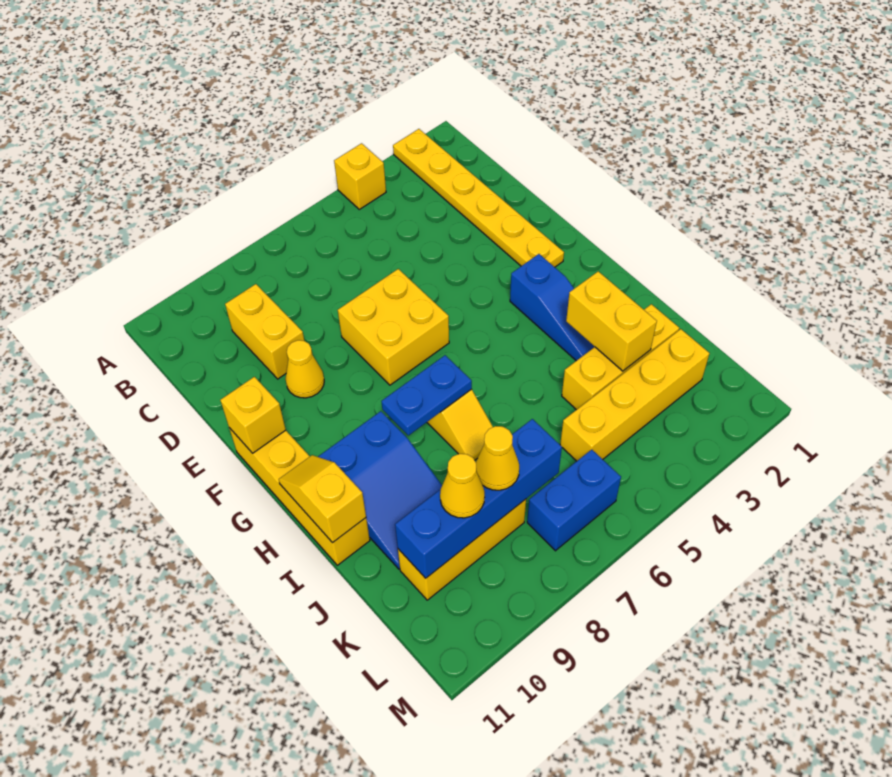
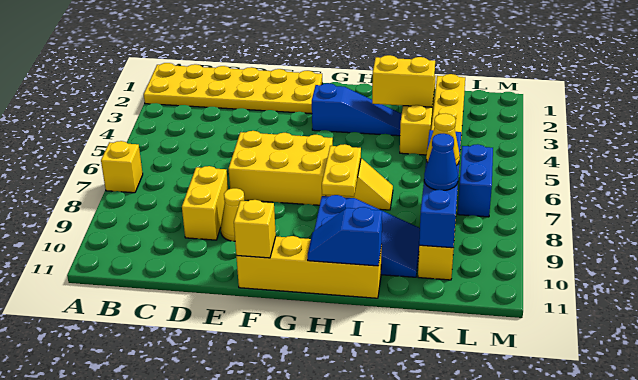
yellow 1x6 plate [393,129,564,267] -> yellow 2x6 plate [144,63,322,114]
yellow 1x1 brick [334,143,386,209] -> yellow 1x1 brick moved to [101,141,143,193]
yellow 1x2 brick [225,284,304,379] -> yellow 1x2 brick turned to [182,166,228,240]
yellow 2x2 brick [338,269,449,385] -> yellow 2x3 brick [228,131,333,205]
blue 1x2 plate [381,355,472,435] -> yellow 1x2 plate [322,144,361,197]
yellow 1x2 slope [279,455,366,543] -> blue 1x2 slope [308,207,382,266]
yellow 1x1 cone [440,454,485,518] -> blue 1x1 cone [424,134,458,190]

